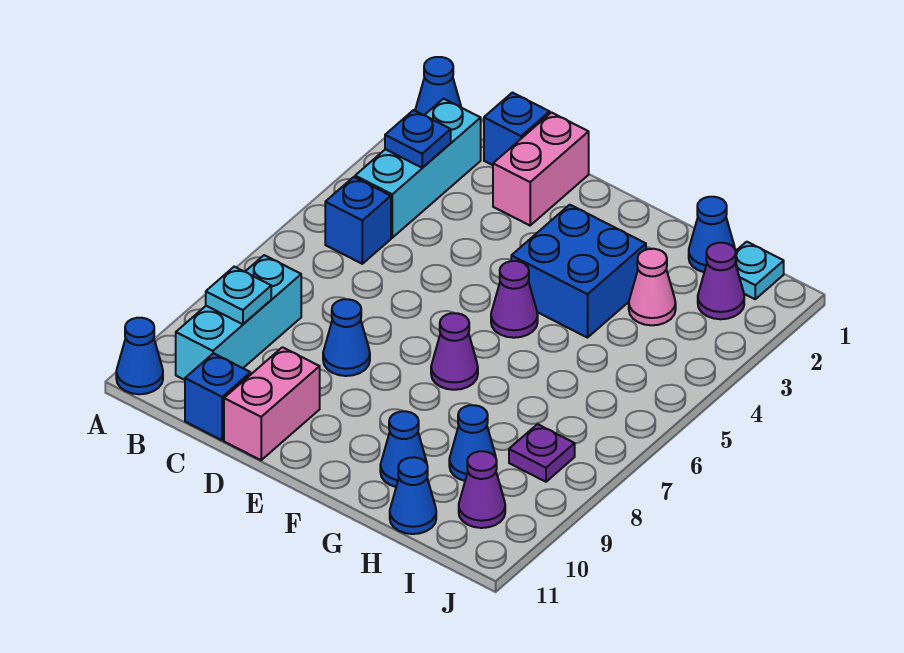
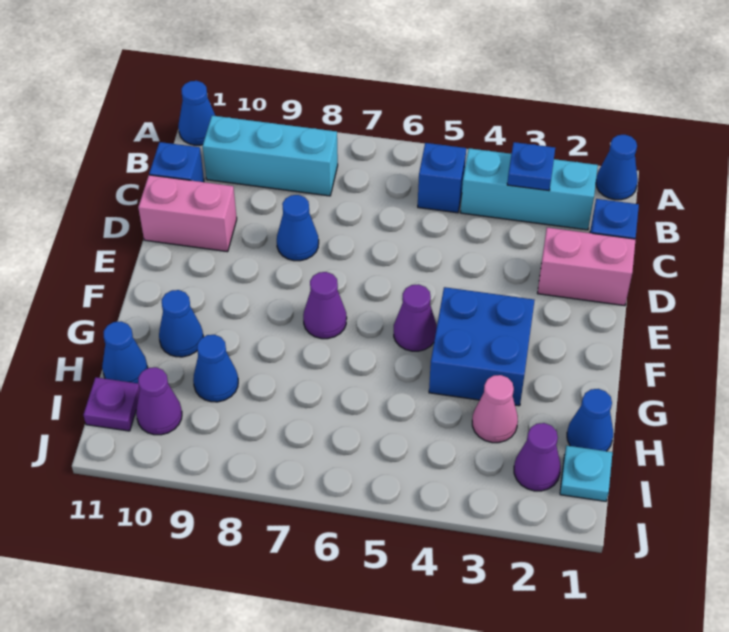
cyan 1x1 plate [206,267,271,324] -> none
purple 1x1 plate [509,424,575,482] -> purple 1x1 plate moved to [83,377,140,431]

